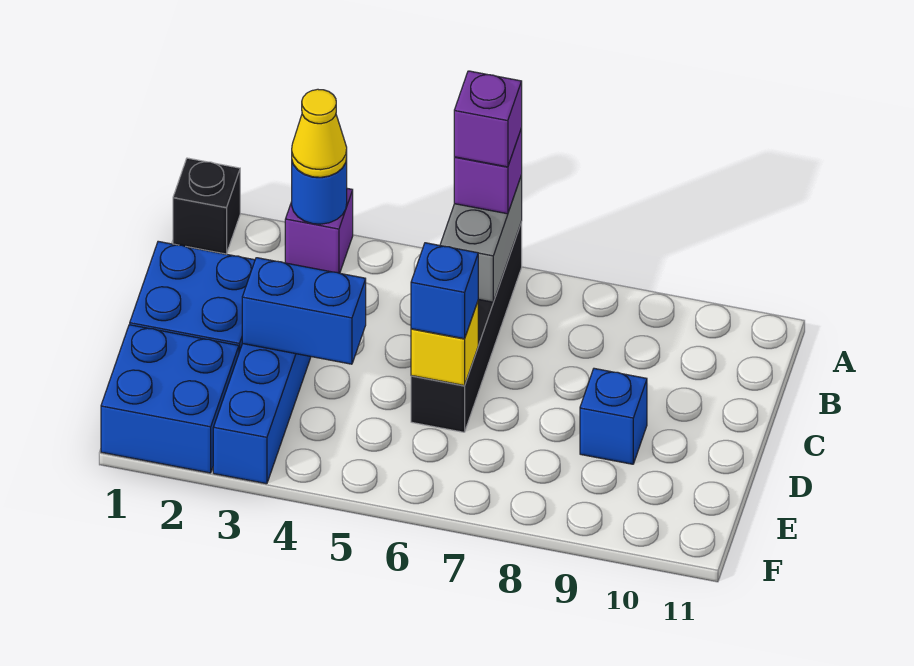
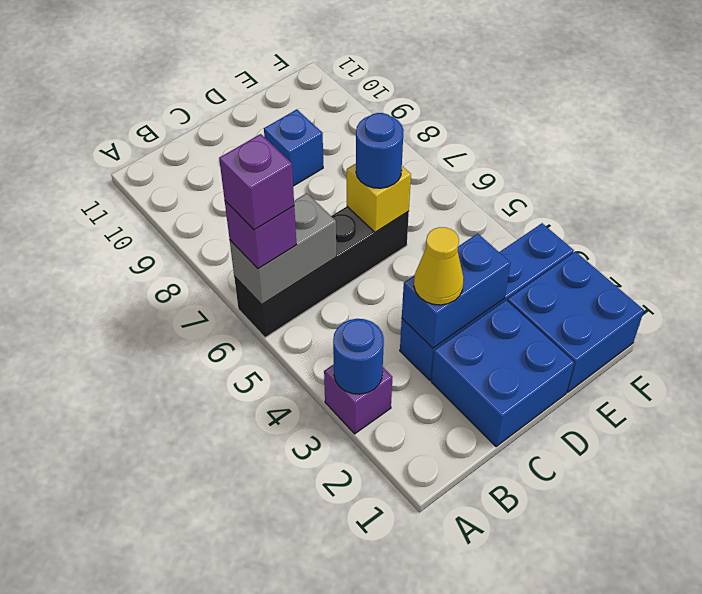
black 1x1 brick [173,158,240,254] -> none
yellow 1x1 cone [292,89,347,177] -> yellow 1x1 cone moved to [414,227,464,305]
blue 1x2 brick [242,258,366,364] -> blue 1x2 brick turned to [402,234,511,348]
blue 1x1 brick [411,243,478,339] -> blue 1x1 round brick [356,113,404,188]

